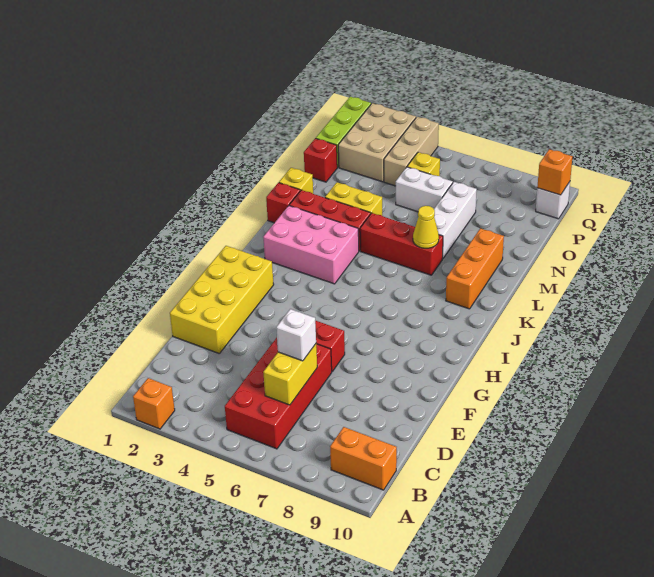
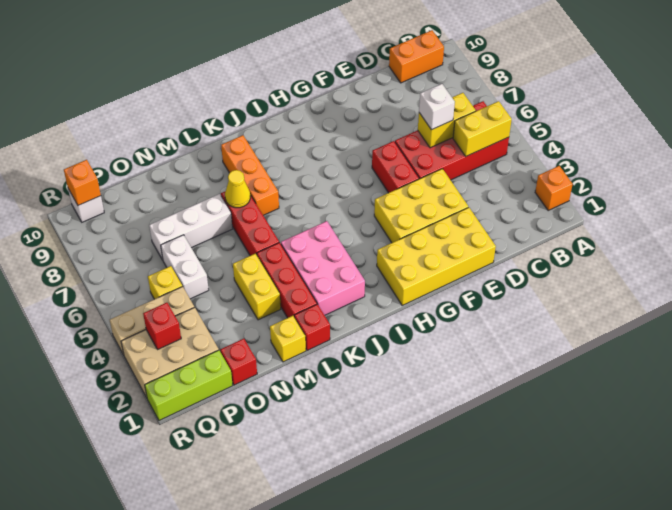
none -> yellow 1x2 brick [453,101,512,156]
orange 1x2 brick [330,427,397,490] -> orange 1x2 brick turned to [389,30,444,83]
none -> yellow 2x3 brick [374,169,468,243]
orange 1x3 brick [446,228,504,309] -> orange 1x3 brick turned to [221,135,279,215]
none -> red 1x1 brick [143,303,181,350]

